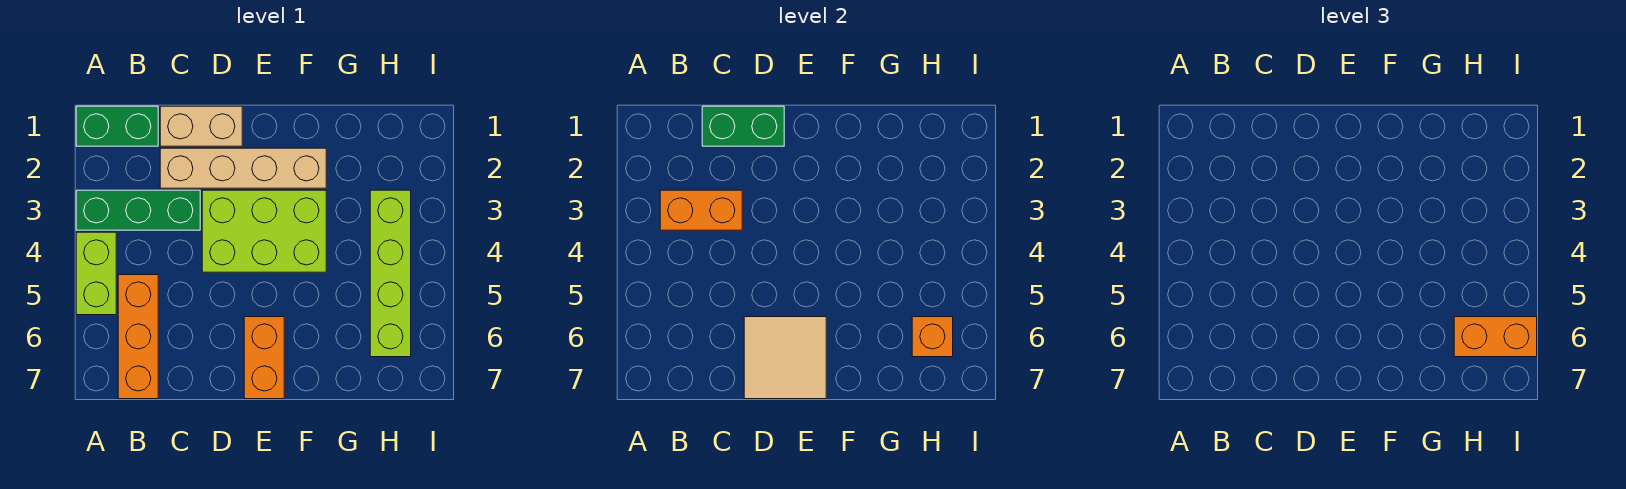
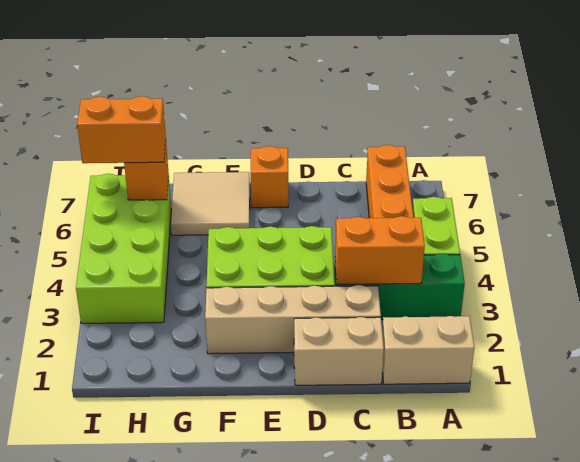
green 1x2 brick [76,106,158,146] -> tan 1x2 brick [382,316,474,384]
green 1x2 brick [702,106,784,146] -> none
tan 2x2 tile [744,317,826,399] -> tan 2x2 tile moved to [171,172,250,235]
orange 1x2 brick [244,317,284,399] -> orange 1x1 brick [251,146,288,208]
lime 1x4 brick [370,190,411,357] -> lime 2x4 brick [76,174,171,323]

